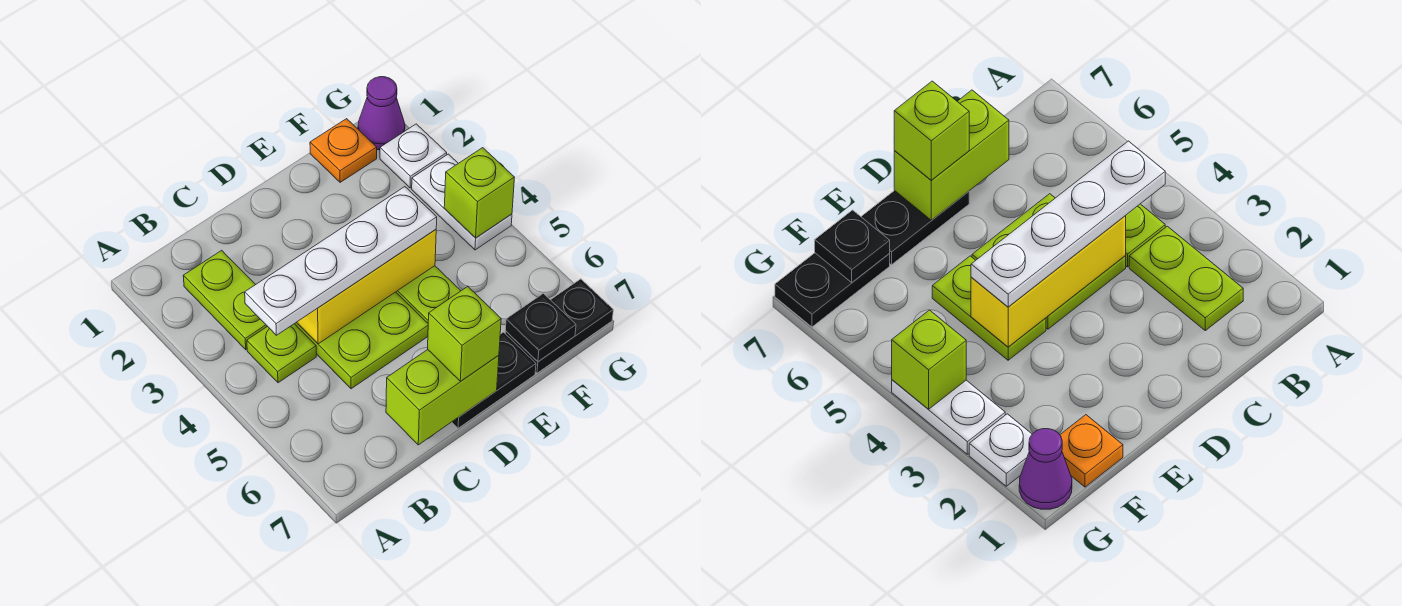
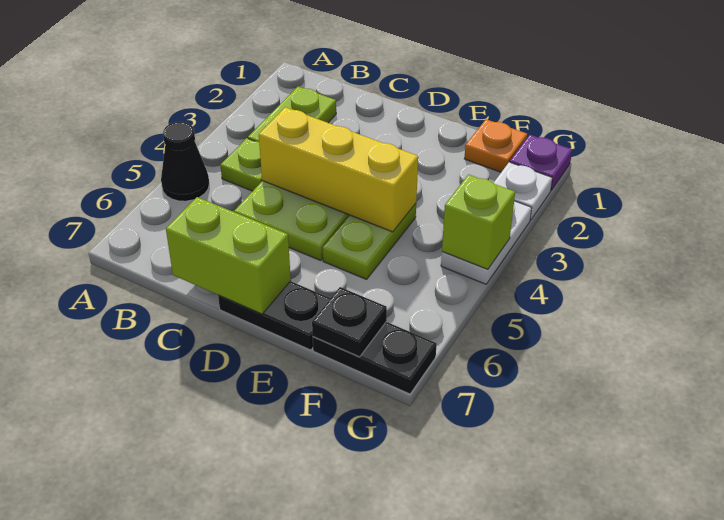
none -> black 1x1 cone [161,122,209,201]
white 1x4 plate [245,187,437,335] -> none
lime 1x1 brick [428,287,501,381] -> none
purple 1x1 cone [358,77,405,150] -> purple 1x1 plate [510,135,572,190]

